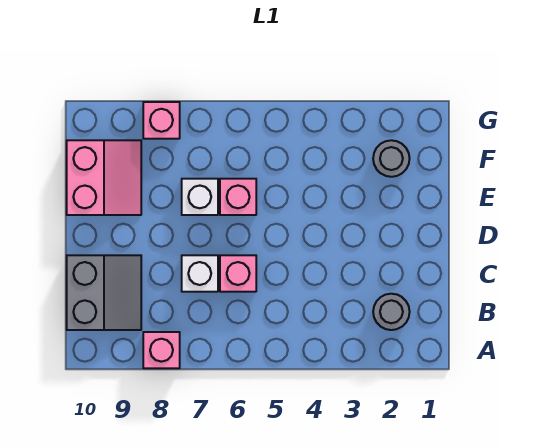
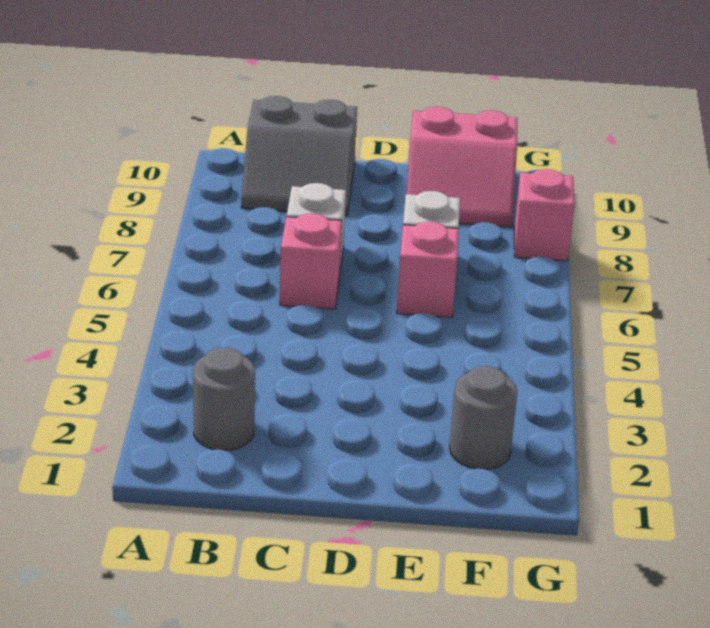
pink 1x1 brick [143,332,180,368] -> none

